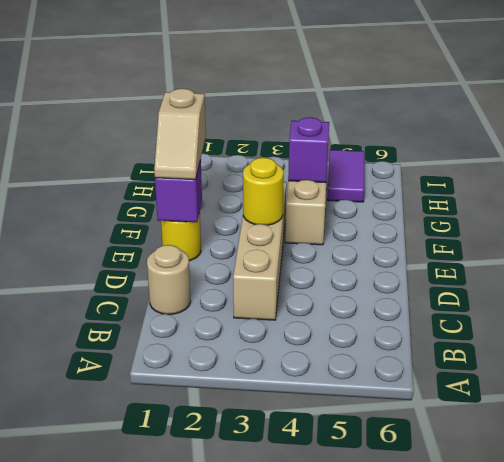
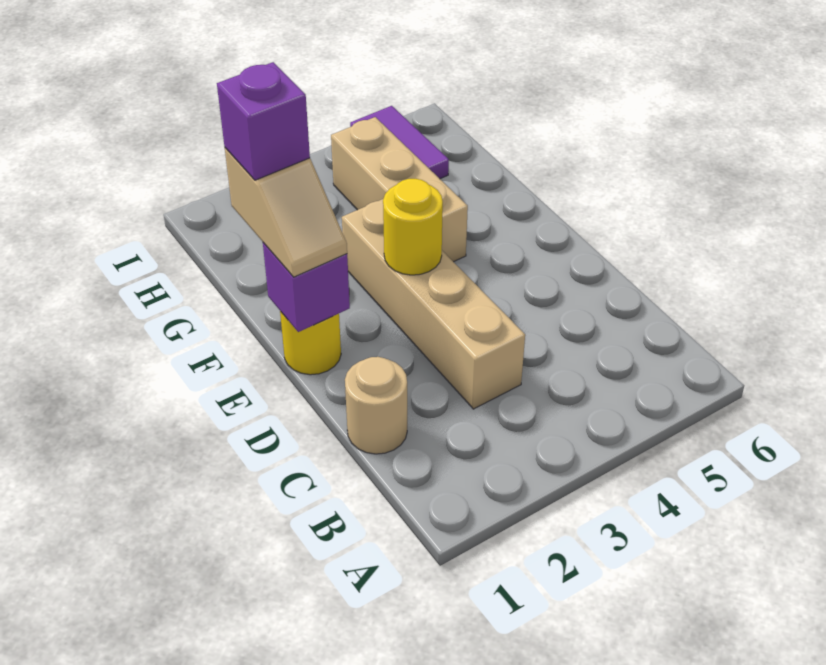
purple 1x1 brick [288,117,329,182] -> purple 1x1 brick moved to [217,62,310,180]

